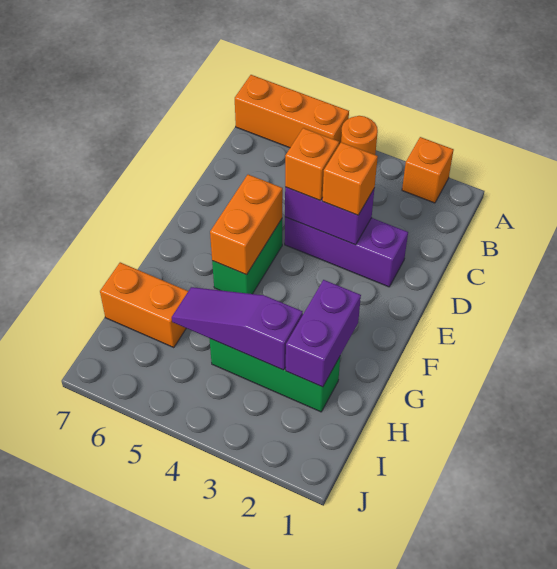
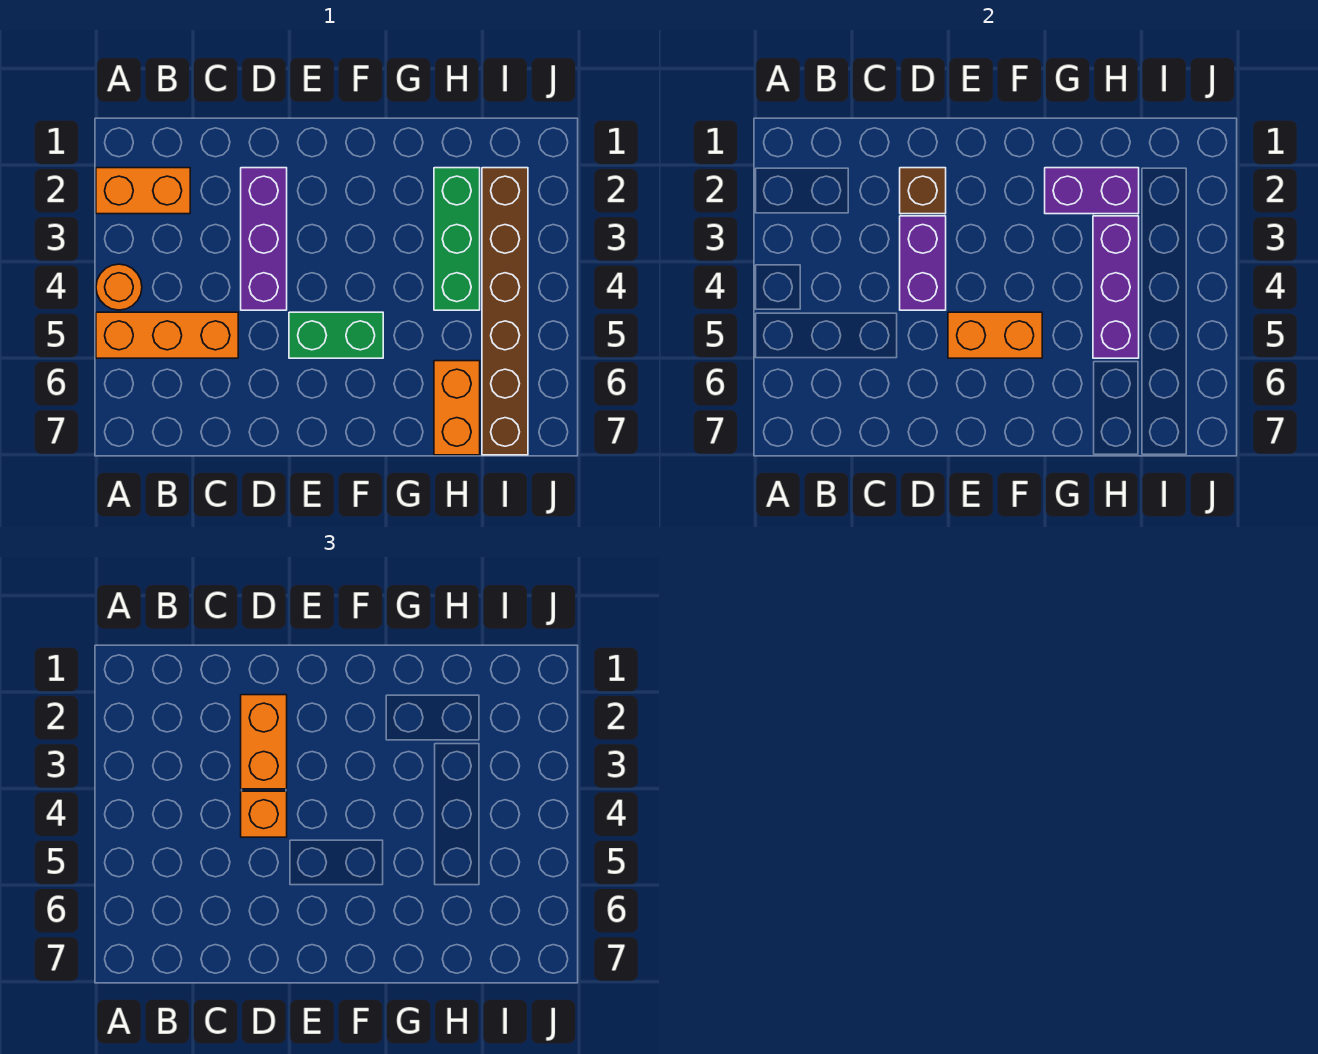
orange 1x1 brick [402,137,454,203] -> orange 1x2 brick [96,168,190,214]
orange 1x3 brick [235,75,349,148] -> orange 1x3 brick turned to [96,312,238,358]
none -> brown 1x1 brick [900,168,946,214]
orange 1x1 brick [322,142,378,215] -> orange 1x2 brick [241,695,287,789]
purple 1x3 slope [172,287,303,370] -> purple 1x3 brick [1093,216,1139,358]
none -> brown 1x6 brick [482,168,528,455]

